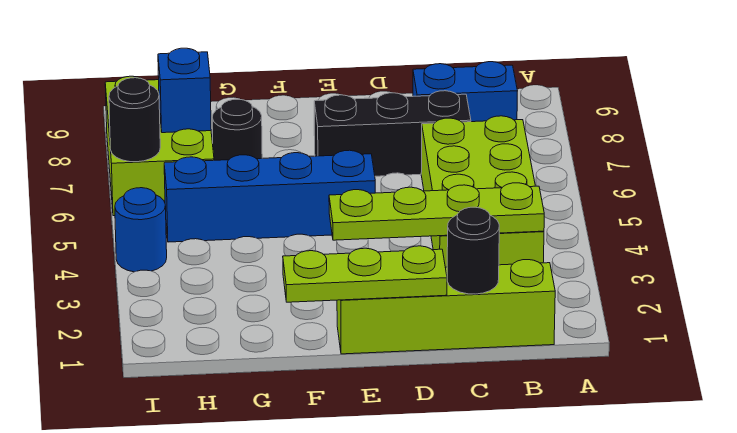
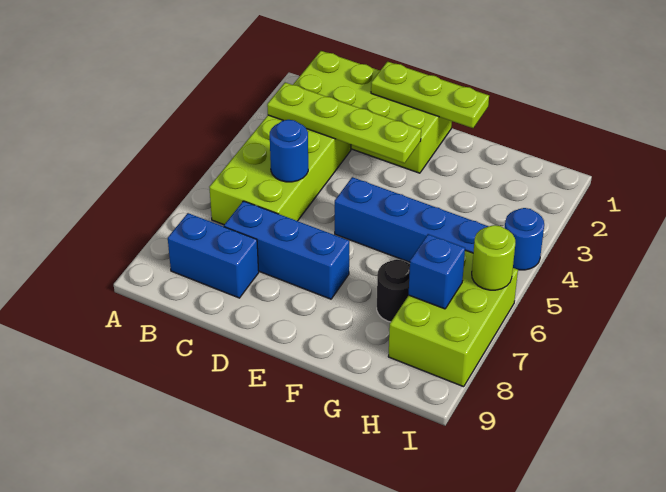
lime 1x4 brick [337,260,555,354] -> lime 2x4 brick [293,51,452,173]
black 1x1 round brick [447,207,499,294] -> none
none -> blue 1x1 round brick [270,120,308,182]
black 1x3 brick [314,91,471,176] -> blue 1x3 brick [224,201,349,299]
black 1x1 round brick [109,78,160,162] -> lime 1x1 round brick [472,225,515,290]

